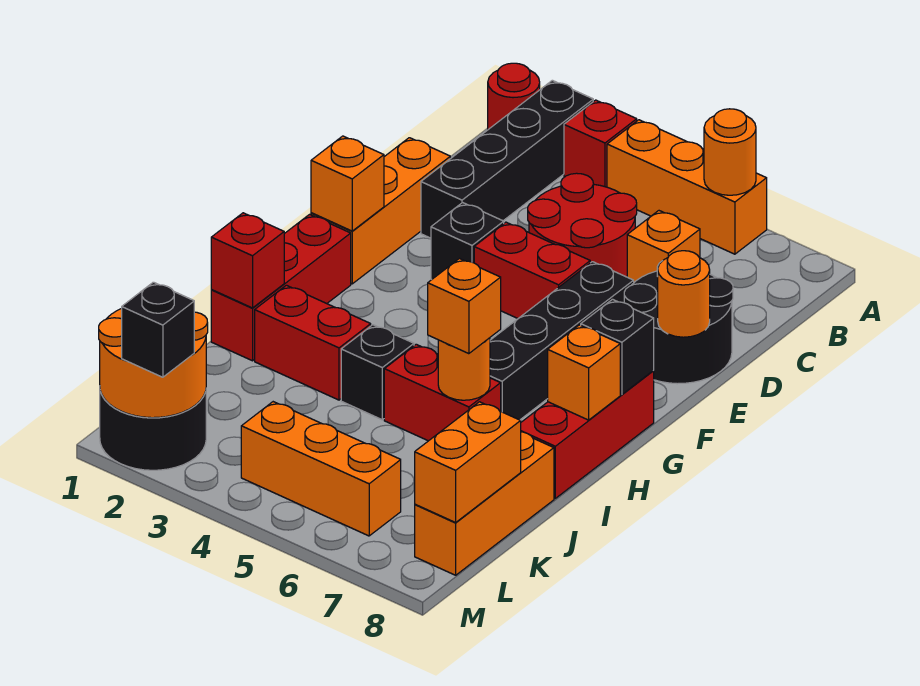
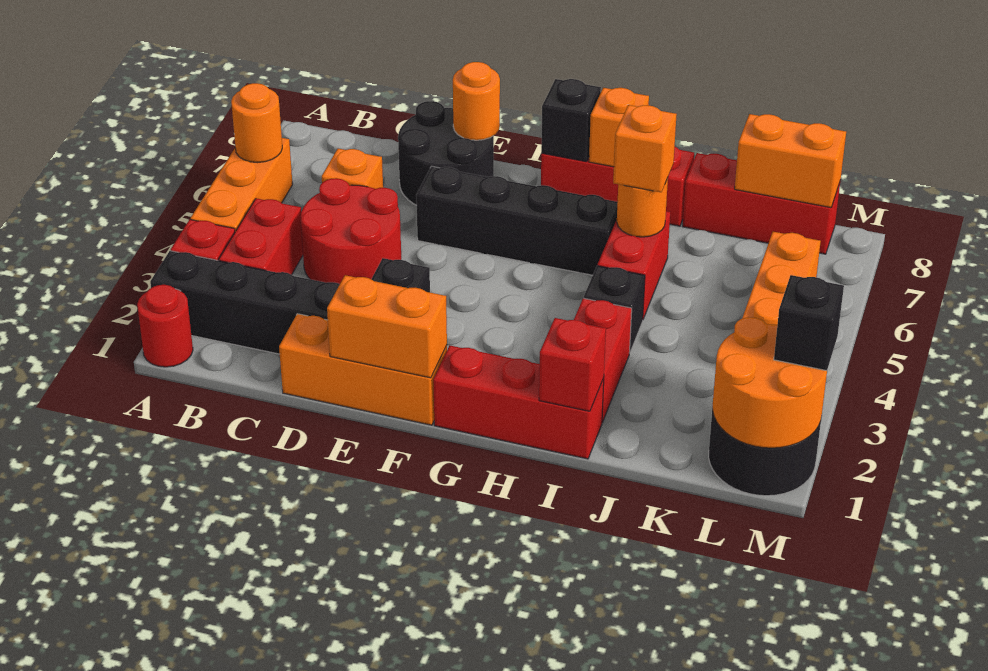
red 1x2 brick [474,222,590,318] -> red 1x2 brick moved to [219,198,303,275]
orange 1x1 brick [311,136,384,231] -> orange 1x2 brick [327,275,447,378]
orange 1x3 brick [415,432,554,575] -> red 1x3 brick [683,153,840,254]

